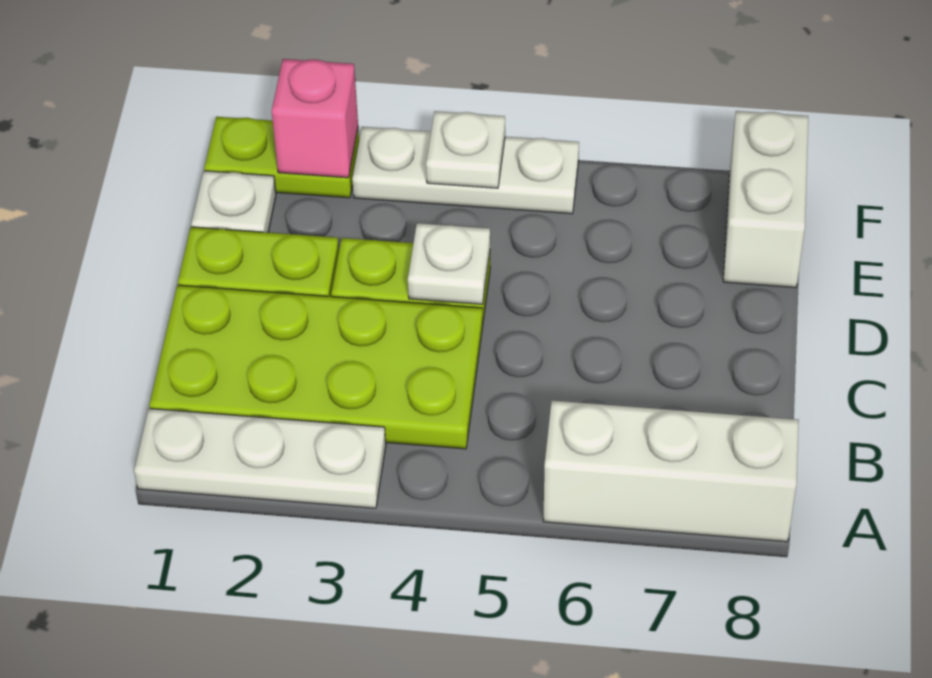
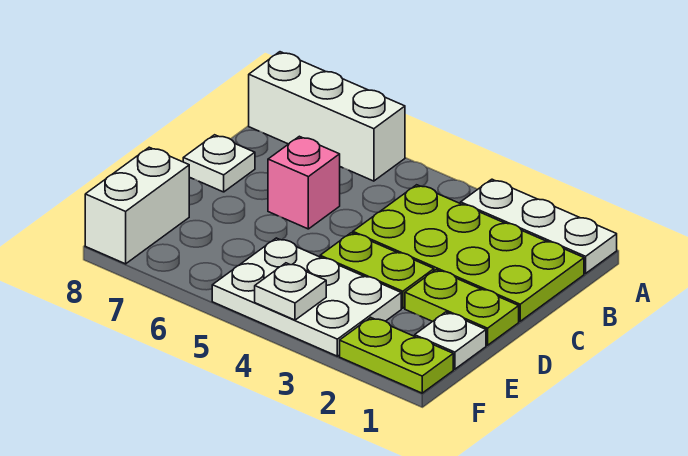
white 1x1 plate [408,223,490,304] -> white 1x1 plate moved to [183,135,255,192]
pink 1x1 brick [272,59,358,178] -> pink 1x1 brick moved to [268,136,340,229]
white 1x3 plate [352,127,579,214] -> white 2x3 plate [212,238,401,356]

